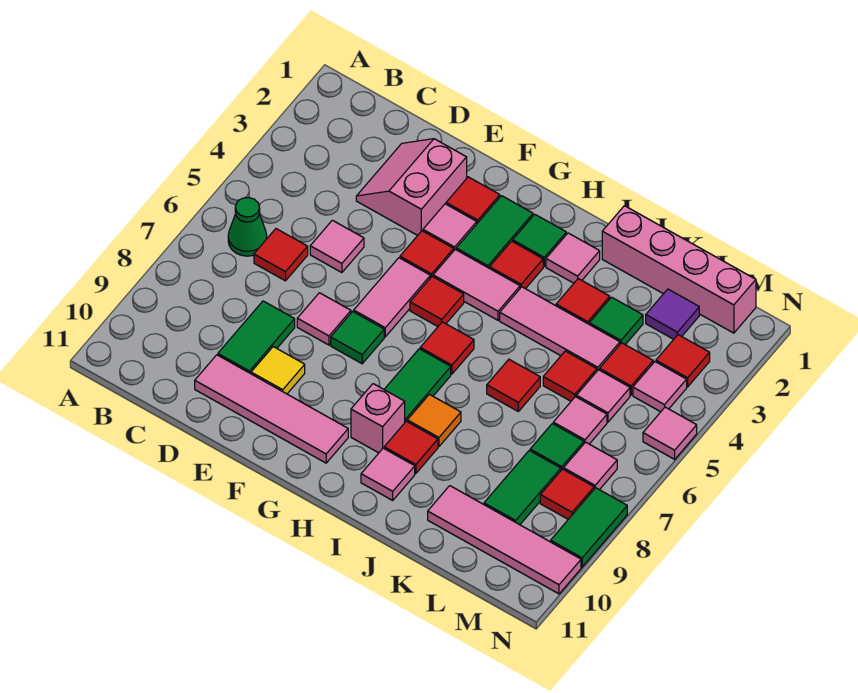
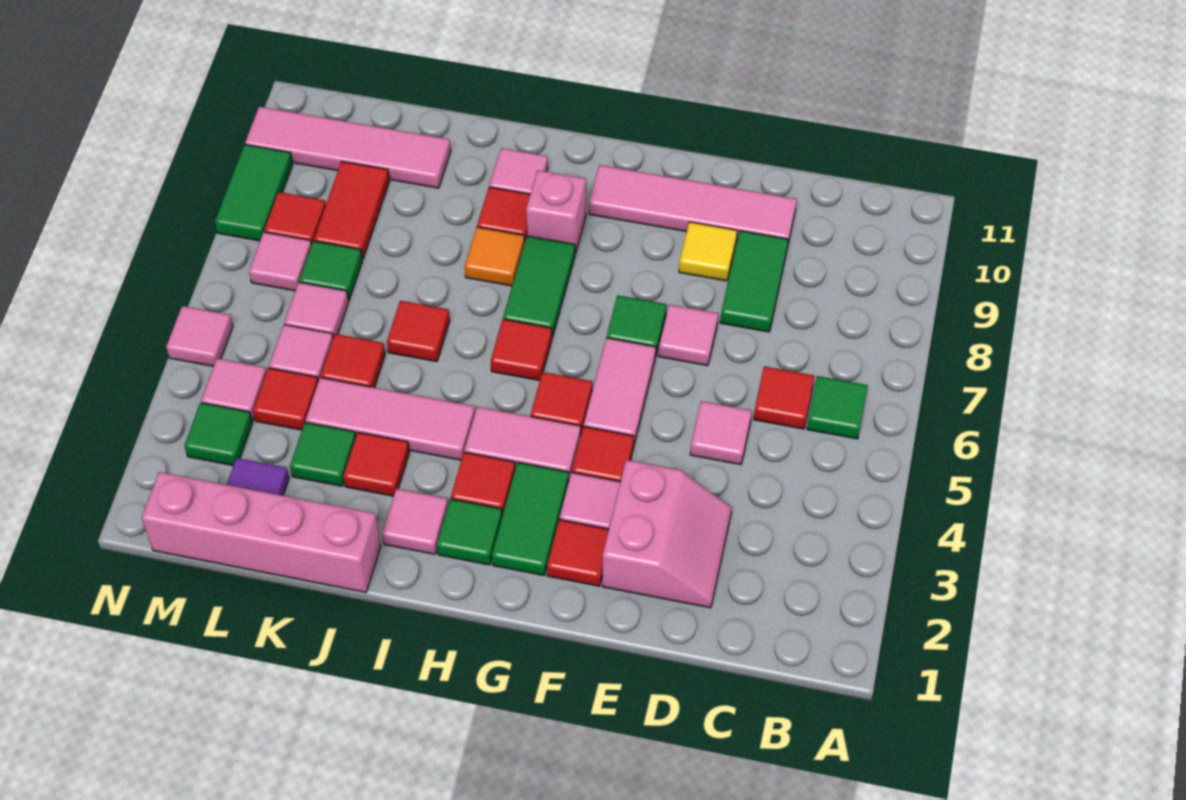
green 1x1 cone [228,197,267,256] -> green 1x1 tile [807,376,868,439]
green 1x2 tile [484,451,561,525] -> red 1x2 tile [314,162,389,259]
red 1x1 tile [656,335,710,387] -> green 1x1 tile [184,403,252,465]

